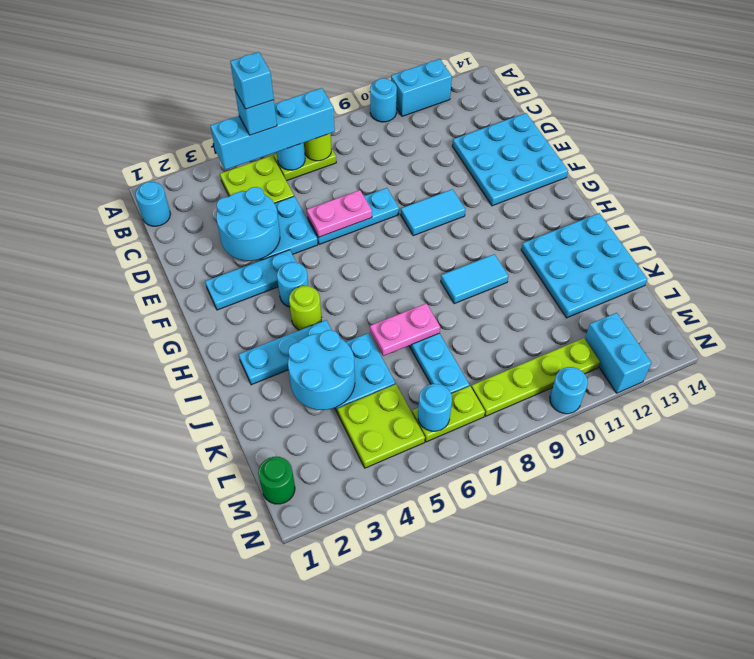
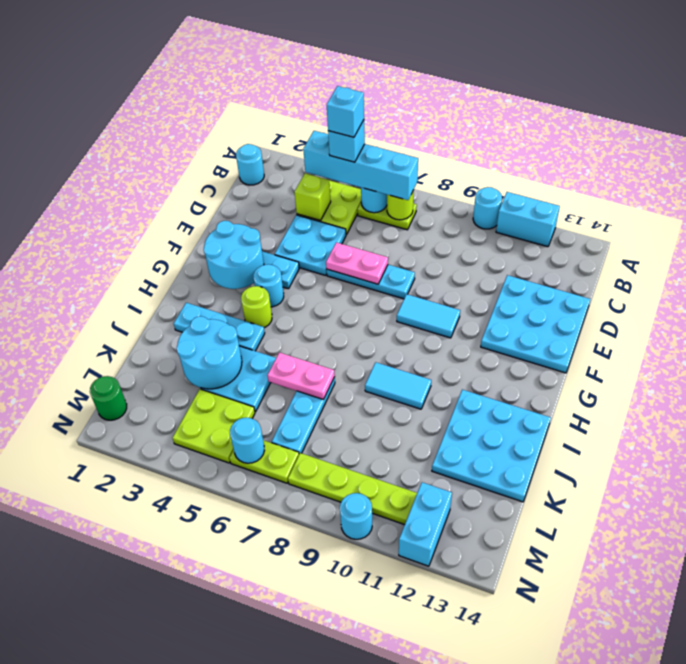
none -> lime 1x1 brick [295,173,331,221]
cyan 2x2 round brick [216,187,280,261] -> cyan 2x2 round brick moved to [204,221,264,289]

